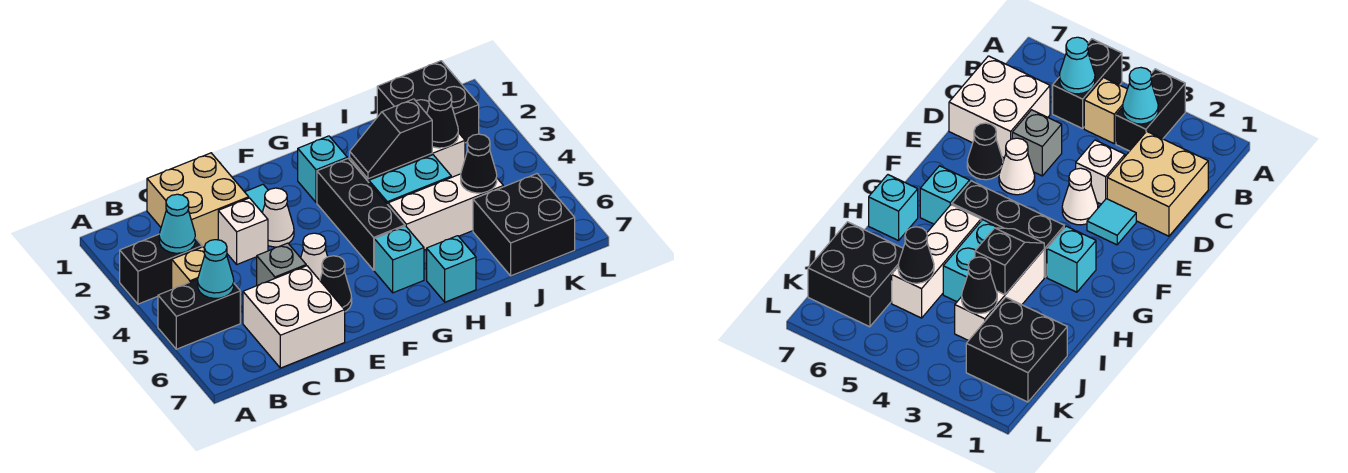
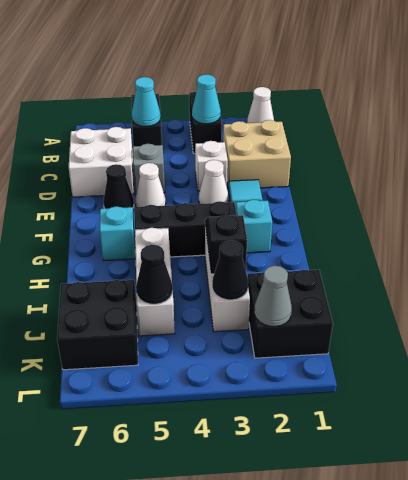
none -> white 1x1 cone [247,87,274,123]
tan 1x1 brick [172,247,205,289] -> none
cyan 1x2 brick [369,155,451,205] -> none
cyan 1x1 brick [427,236,476,302] -> none
none -> grey 1x1 cone [254,266,292,327]

